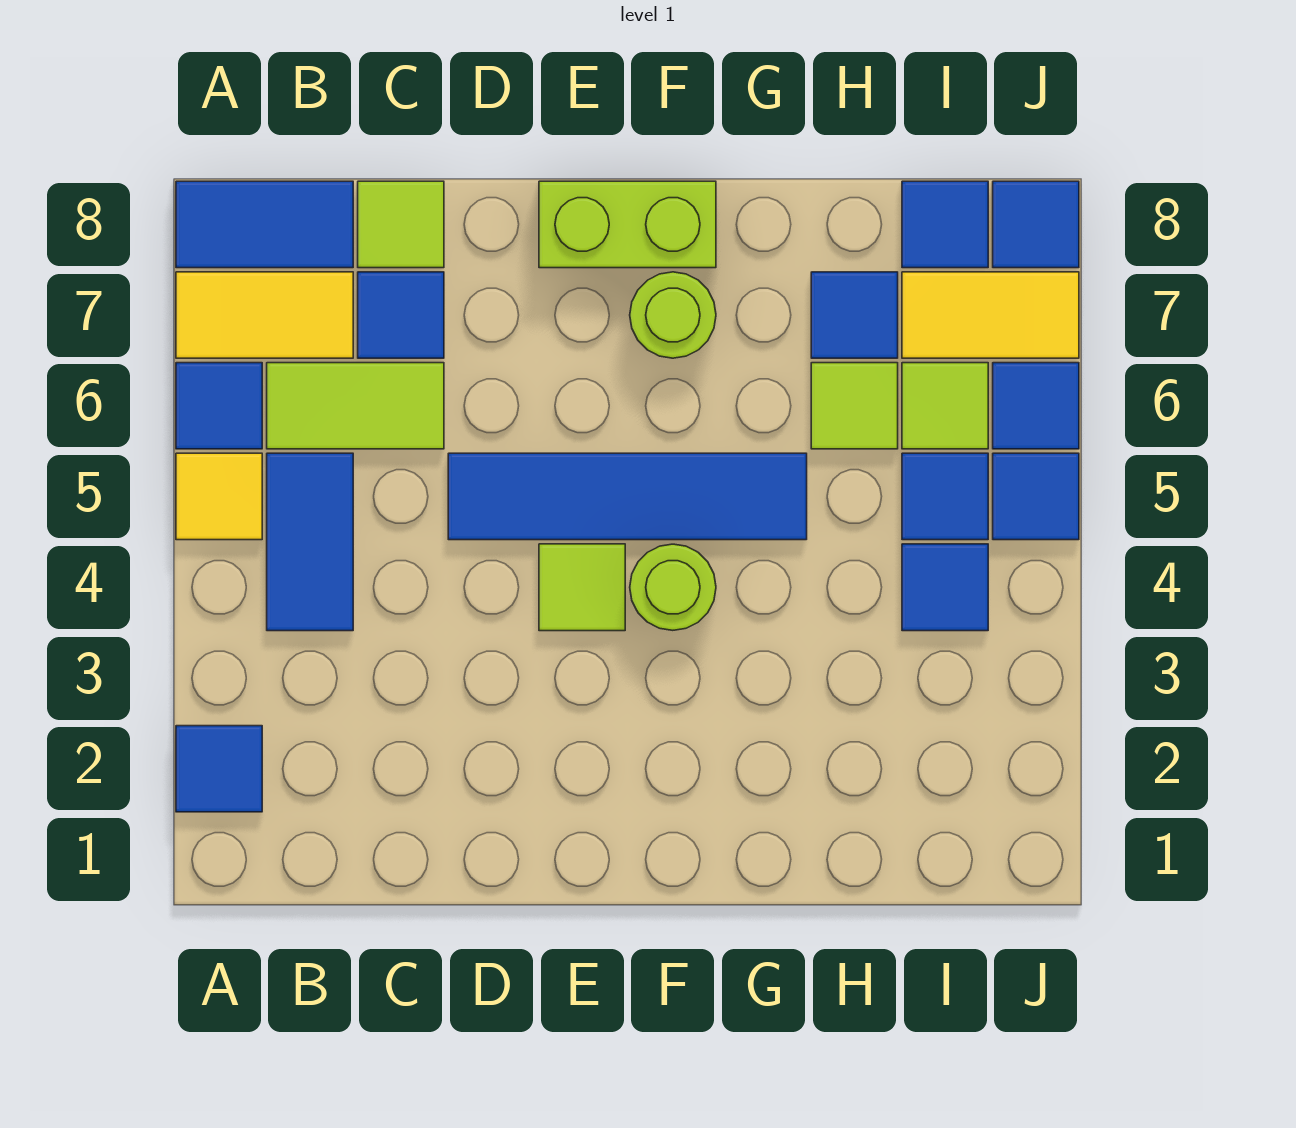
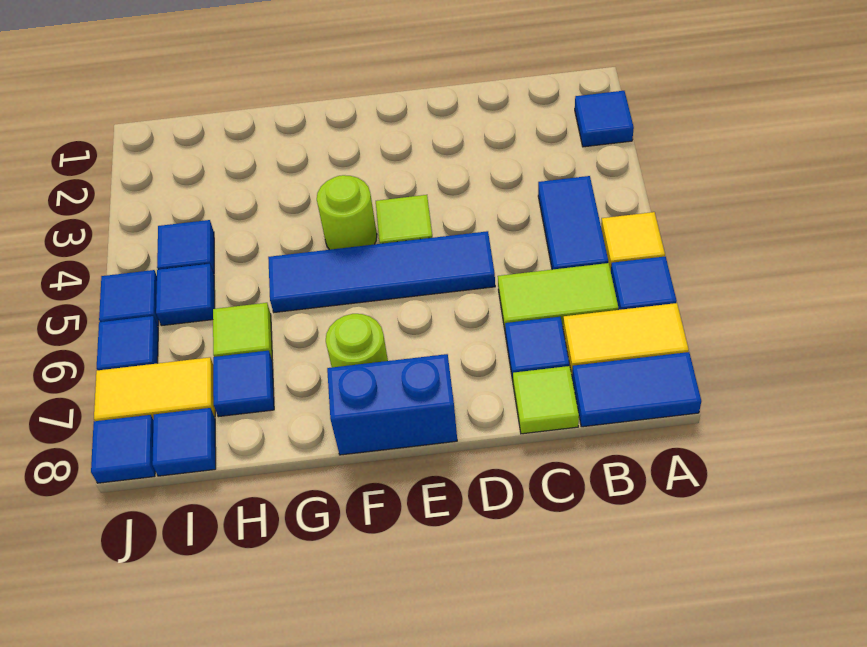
lime 1x2 brick [539,181,716,268] -> blue 1x2 brick [327,354,457,455]
lime 1x1 tile [902,363,988,449] -> none

